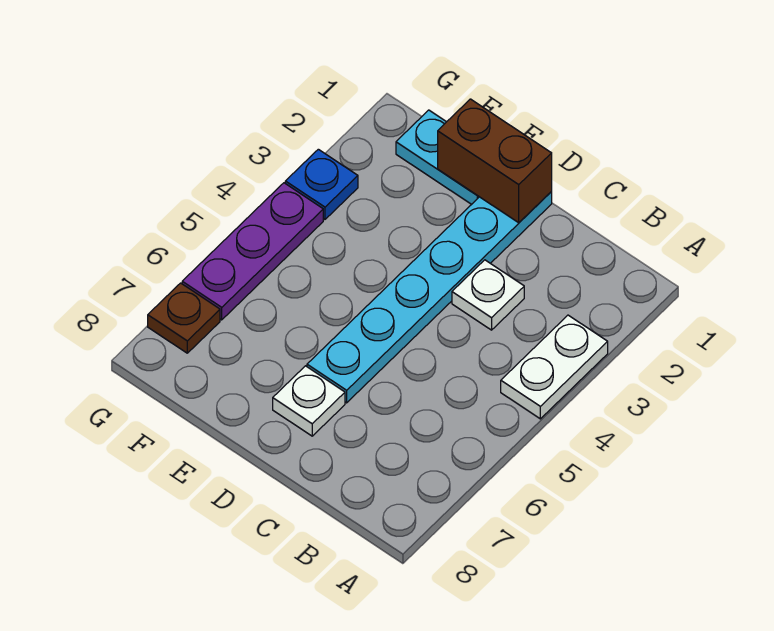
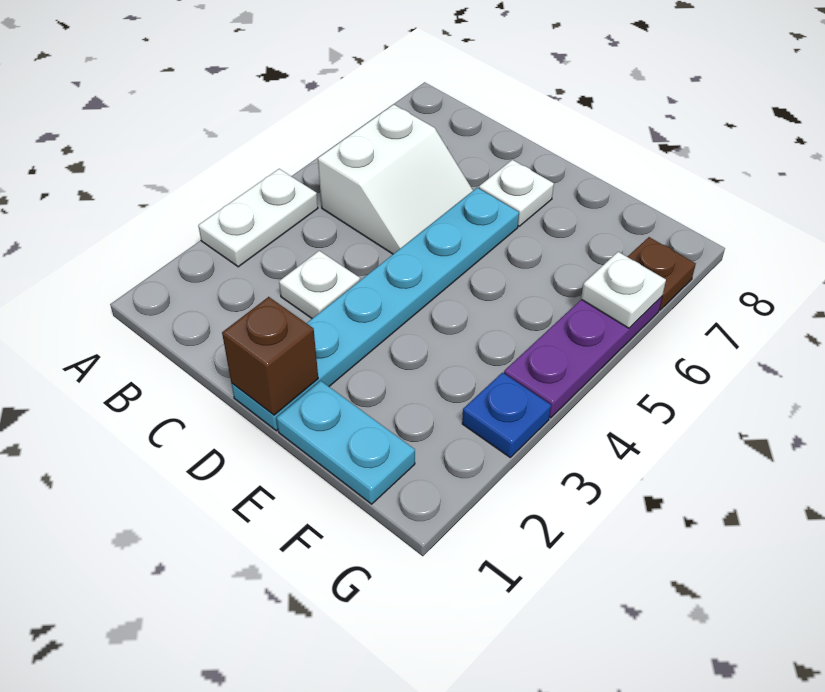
none -> white 2x2 slope [318,104,473,254]
brown 1x2 brick [438,99,552,223] -> brown 1x1 brick [222,297,318,415]
none -> white 1x1 plate [581,252,666,328]

